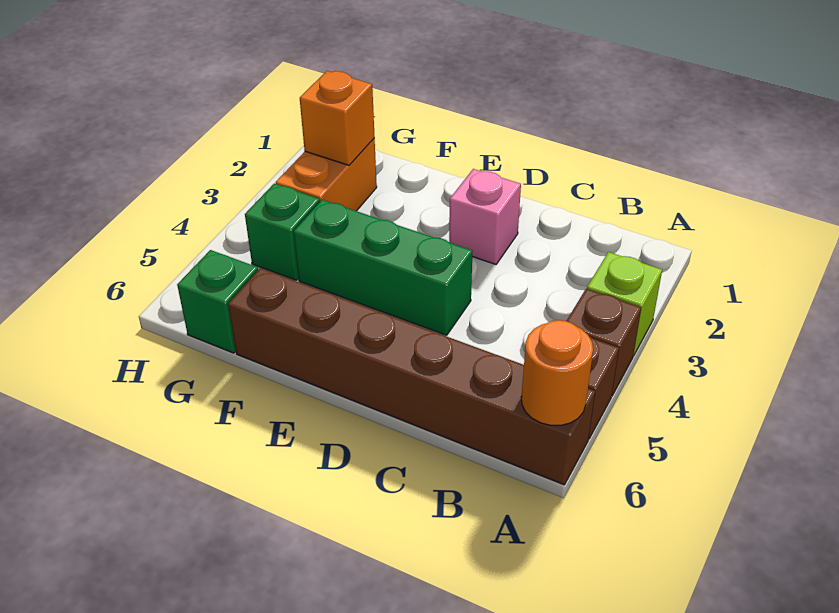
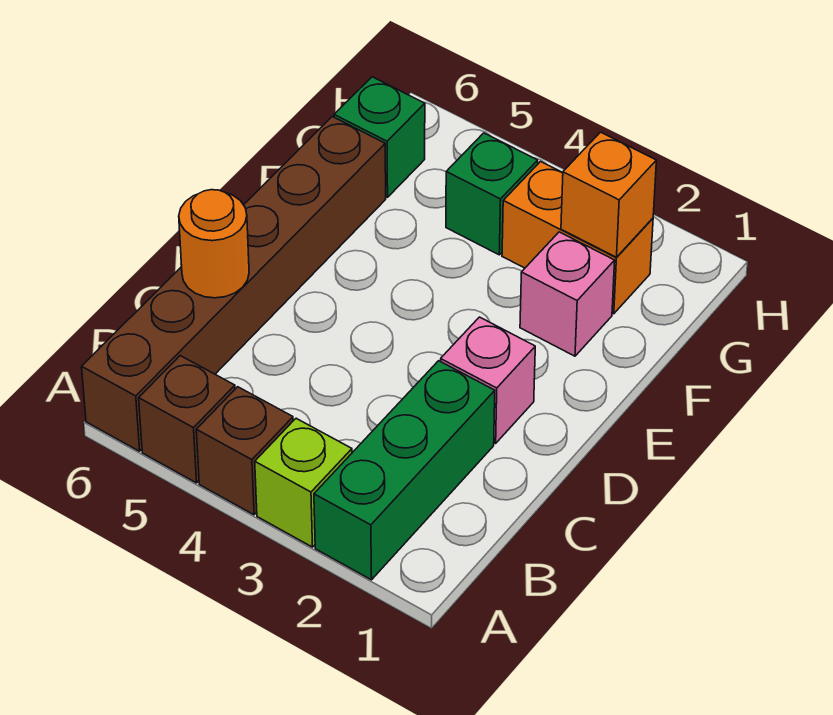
orange 1x1 round brick [521,320,593,425] -> orange 1x1 round brick moved to [179,190,249,298]
green 1x3 brick [294,200,473,335] -> green 1x3 brick moved to [314,361,495,580]
none -> pink 1x1 brick [520,232,615,356]

